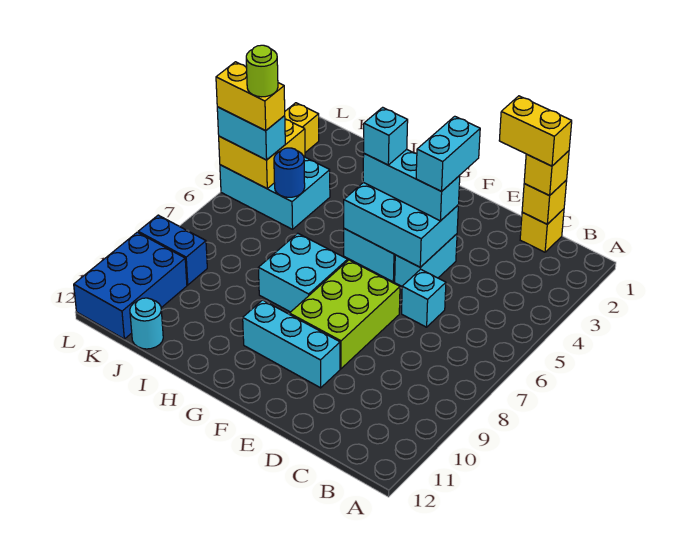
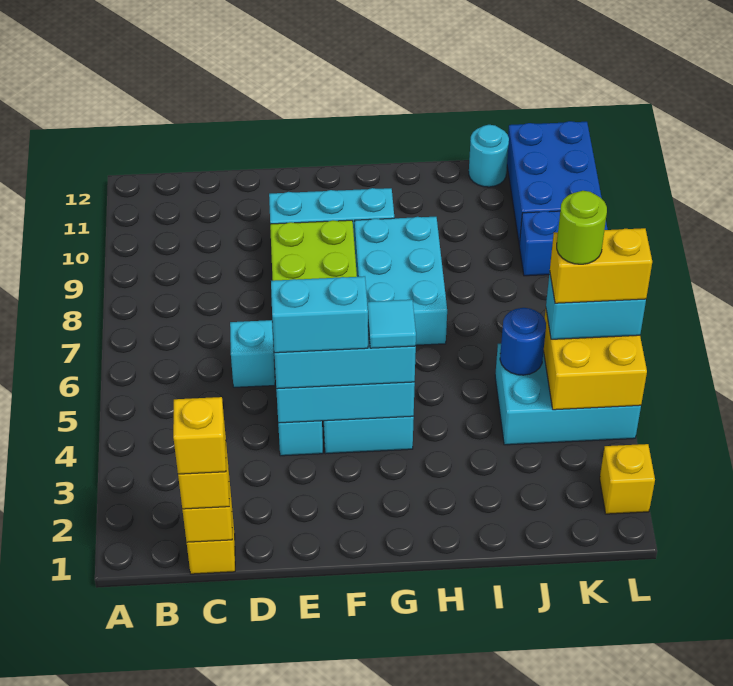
yellow 1x2 brick [499,96,572,166] -> yellow 1x1 brick [173,397,226,474]
cyan 1x2 brick [416,116,480,191] -> cyan 1x2 brick turned to [271,276,368,353]
cyan 1x1 brick [364,107,408,165] -> cyan 1x1 tile [367,300,416,348]
cyan 2x2 brick [258,233,348,312] -> cyan 2x3 brick [355,217,447,345]

